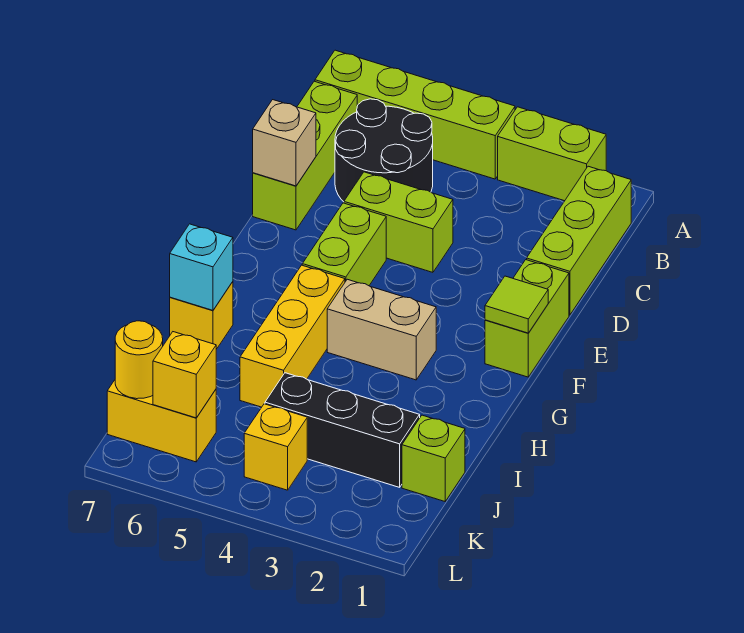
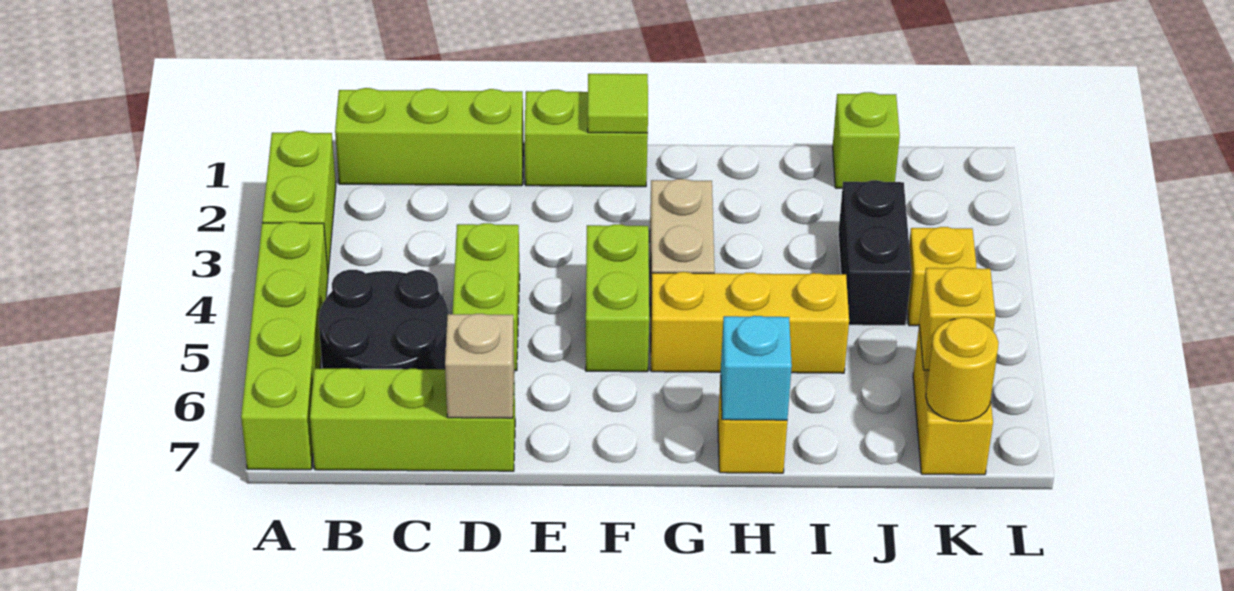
lime 1x2 brick [302,203,386,286] -> lime 1x2 brick turned to [586,224,649,372]
black 1x3 brick [265,373,420,487] -> black 1x2 brick [838,180,912,325]

